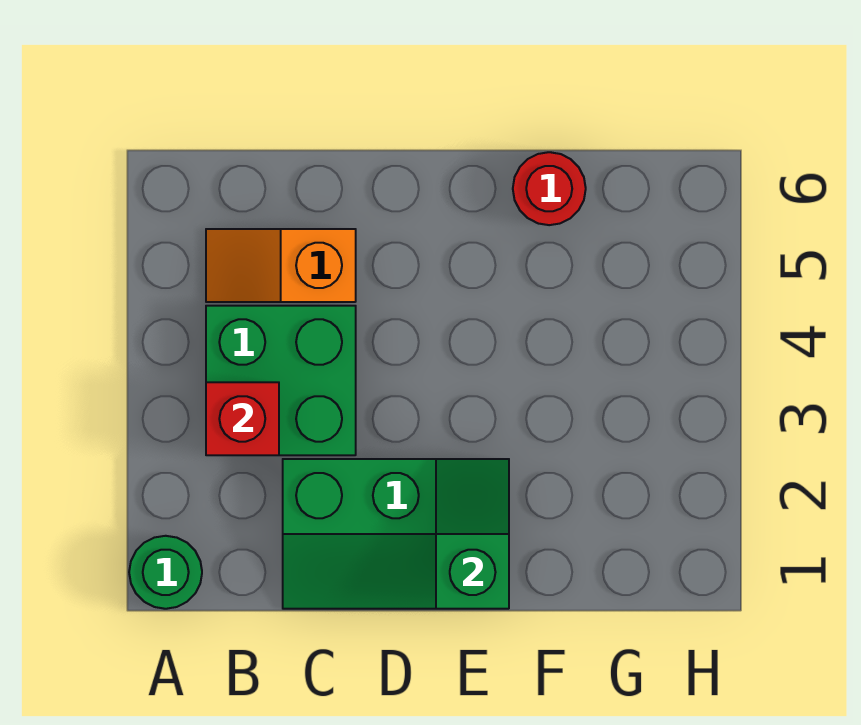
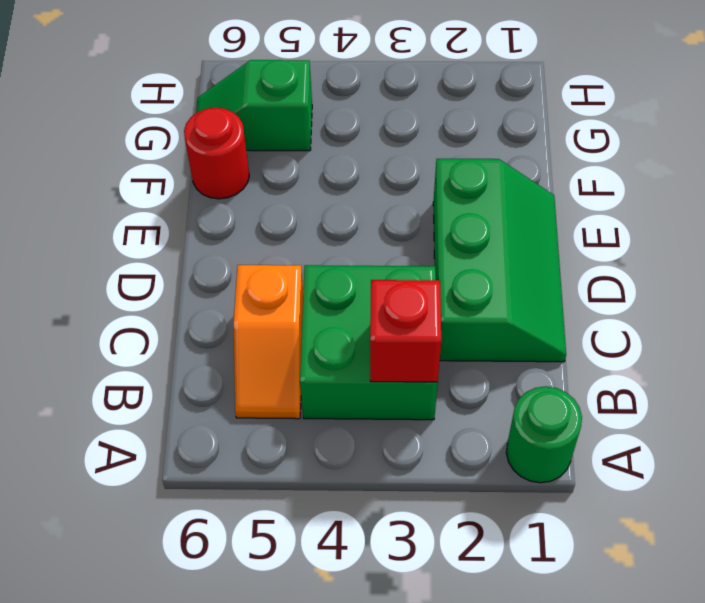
green 1x2 slope [436,459,509,609] -> green 1x2 slope moved to [196,60,312,151]

